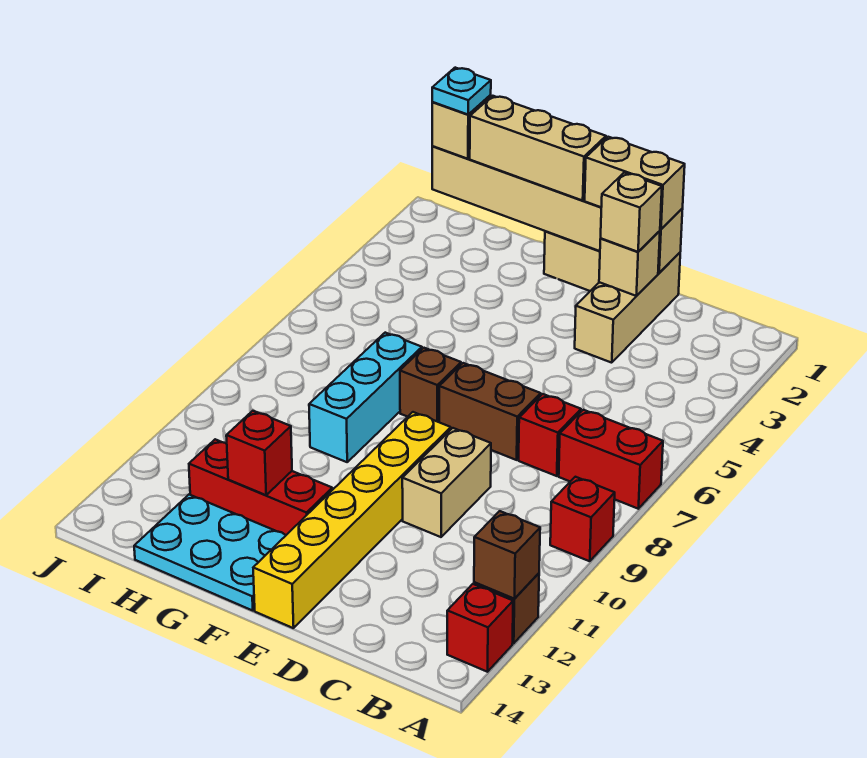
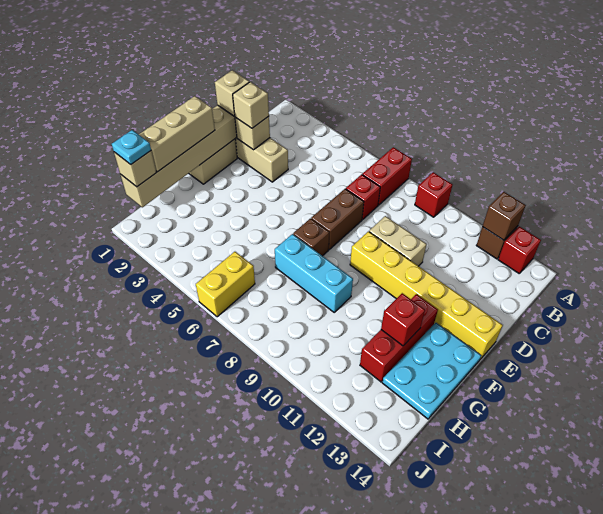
tan 1x2 brick [585,137,685,229] -> tan 1x1 brick [215,70,249,116]
none -> yellow 1x2 brick [196,252,255,317]

